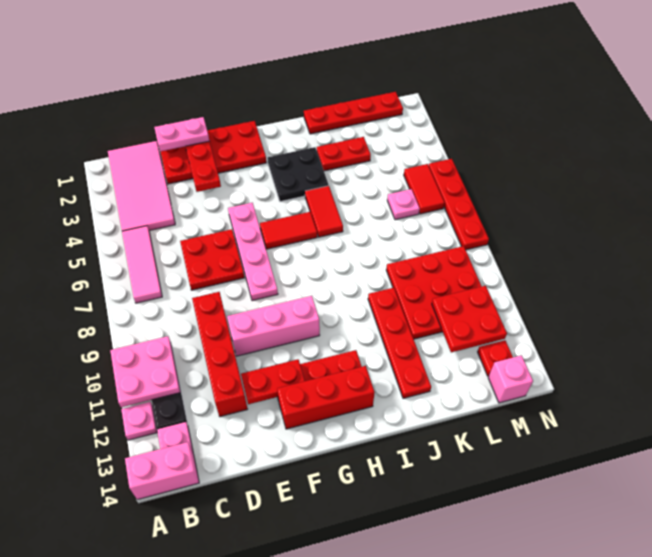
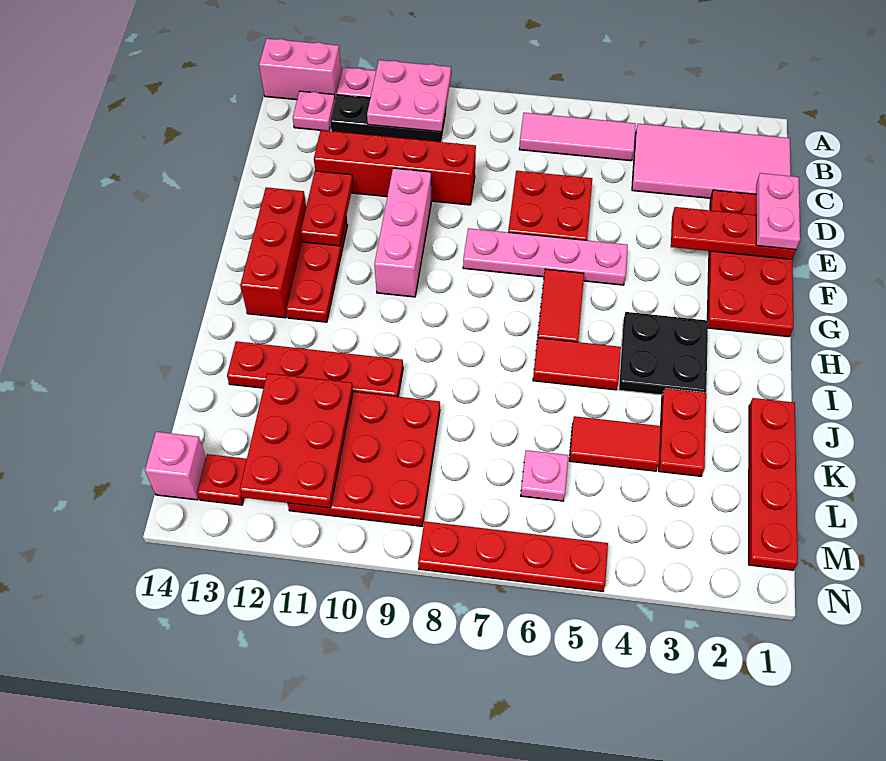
pink 1x2 brick [125,442,199,500] -> pink 1x2 brick turned to [259,39,341,100]
red 2x2 plate [432,286,507,352] -> red 2x3 plate [240,373,353,508]
red 1x2 tile [404,164,445,214] -> red 1x2 tile moved to [569,416,661,471]

